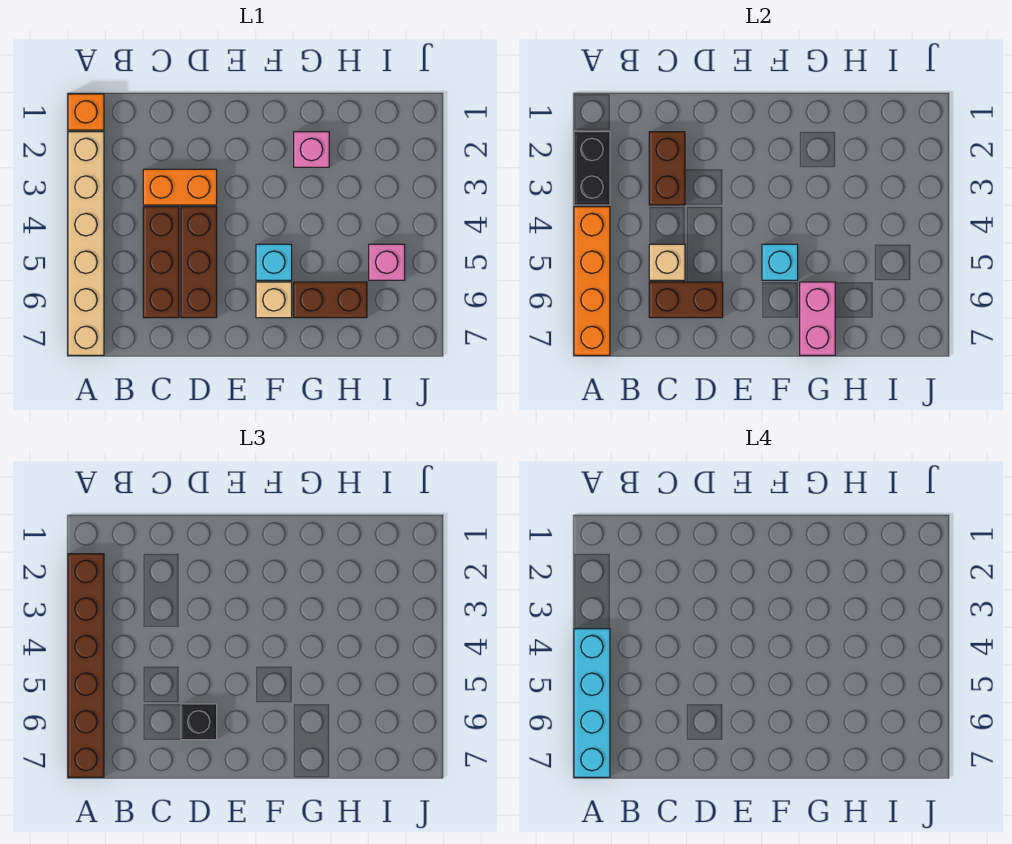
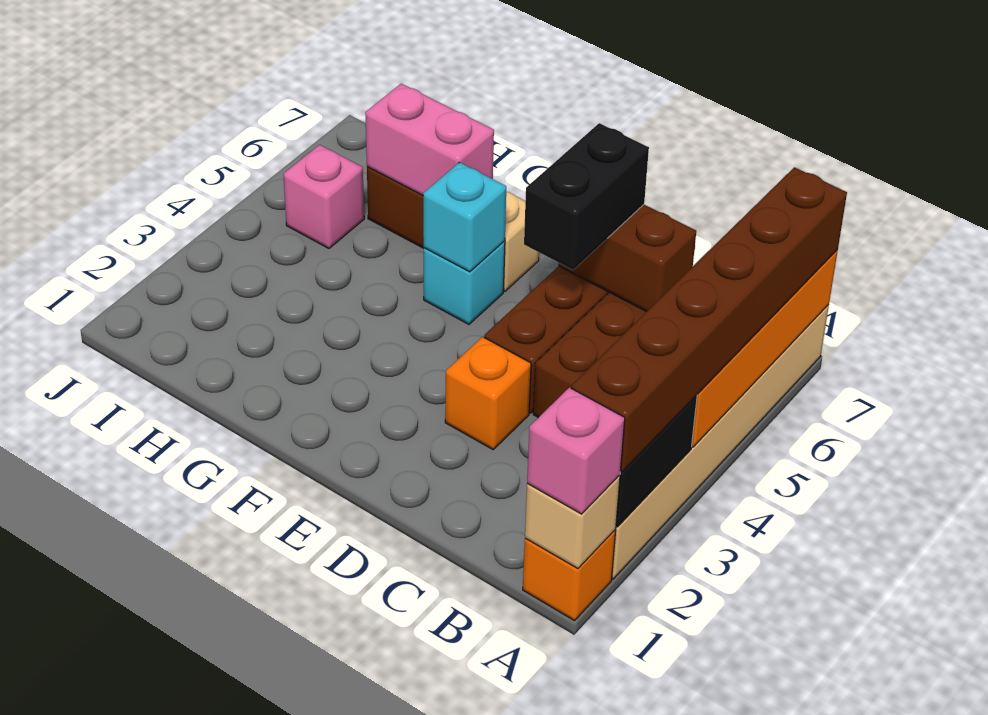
cyan 1x4 brick [574,629,610,777] -> none
brown 1x2 brick [649,132,685,205] -> none
orange 1x2 brick [143,169,217,205] -> orange 1x1 brick [445,337,531,449]
tan 1x1 brick [649,244,685,280] -> tan 1x1 brick moved to [525,475,620,569]
black 1x1 brick [181,704,217,740] -> black 1x2 brick [524,123,649,270]
pink 1x1 brick [294,132,329,167] -> pink 1x1 brick moved to [527,388,625,514]
pink 1x2 brick [800,282,835,355] -> pink 1x2 brick turned to [365,84,494,195]

